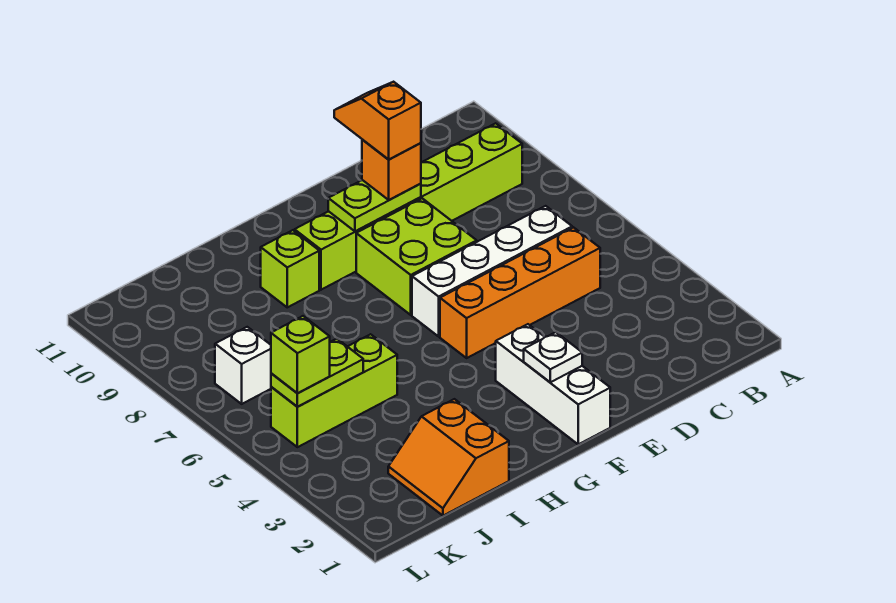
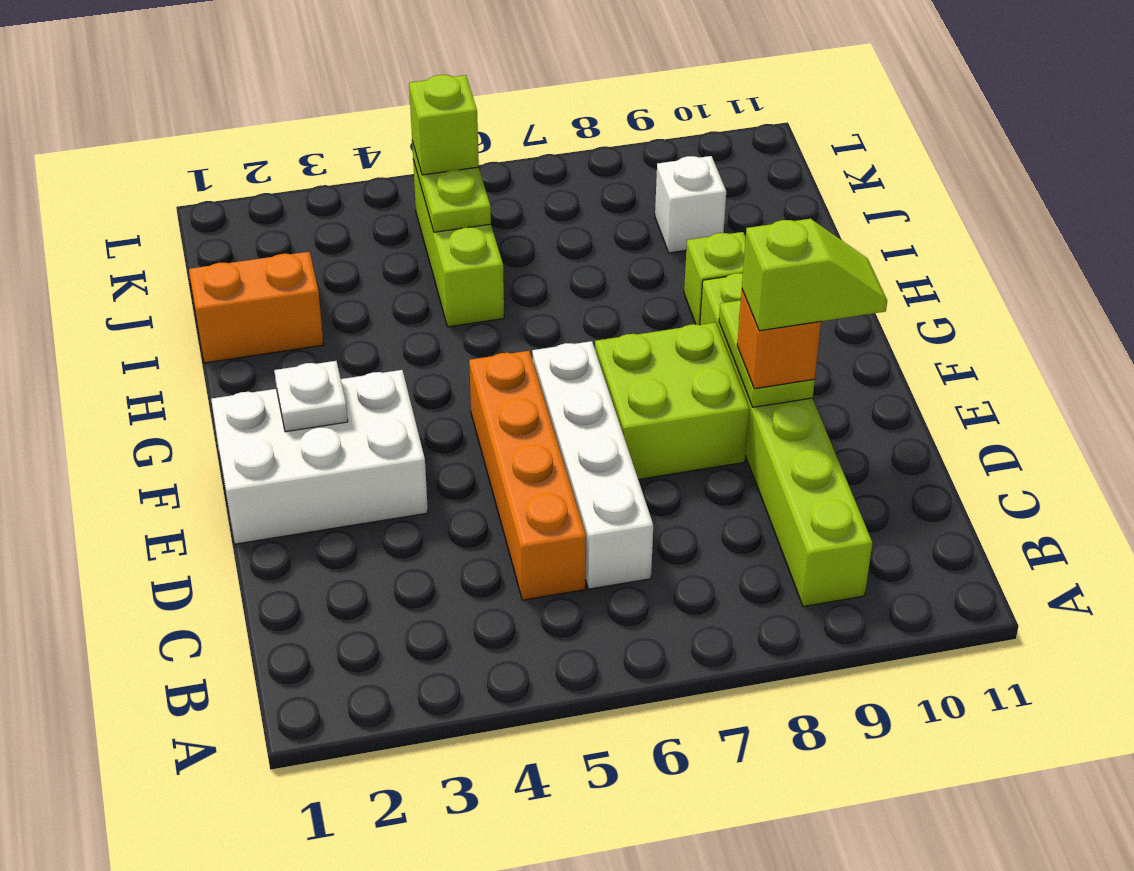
orange 1x2 slope [334,82,421,160] -> lime 1x2 slope [742,219,887,331]
white 1x3 brick [496,324,610,444] -> white 2x3 brick [211,370,428,544]
white 1x1 brick [215,327,271,404] -> white 1x1 brick moved to [655,156,726,253]

